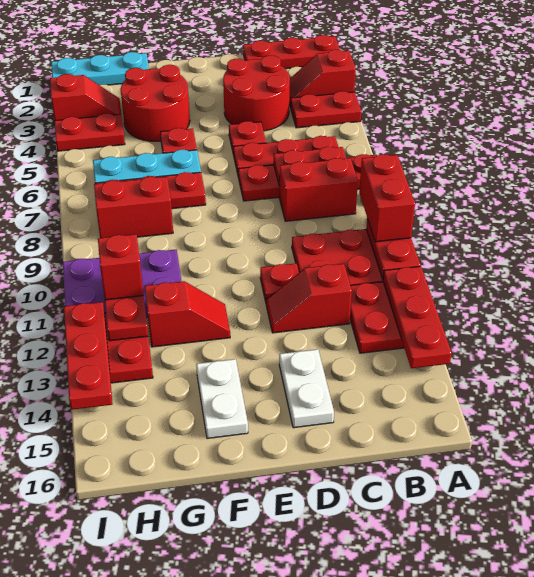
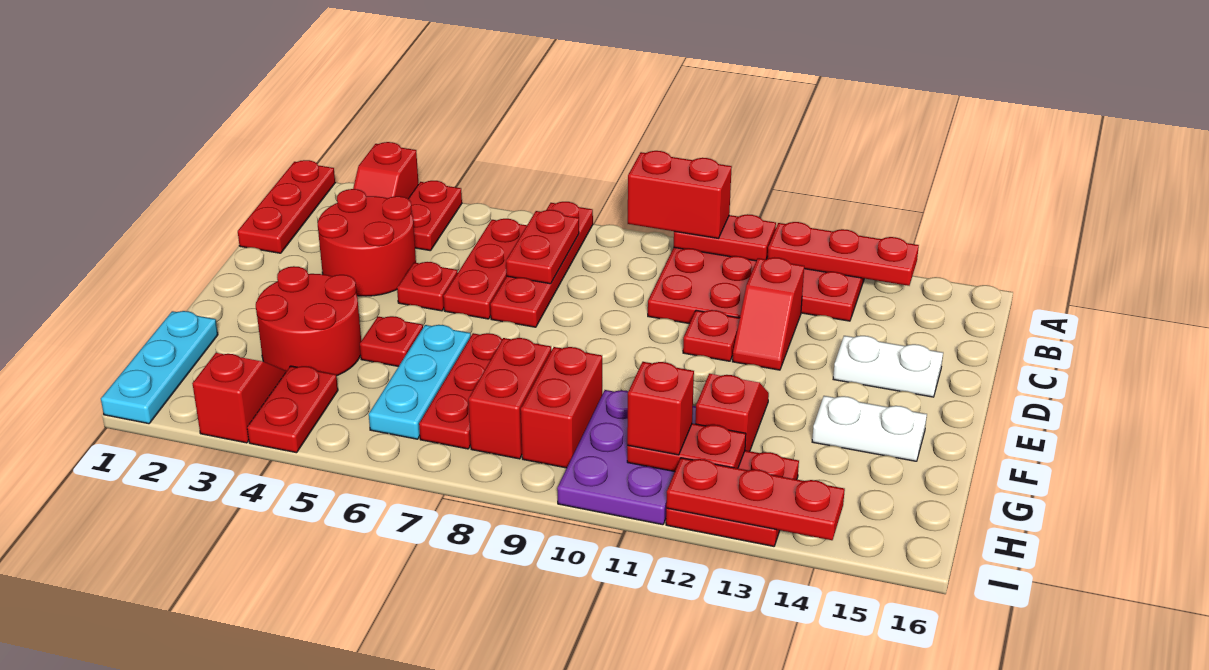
red 1x2 brick [279,158,358,221] -> red 1x2 brick moved to [521,347,602,468]

